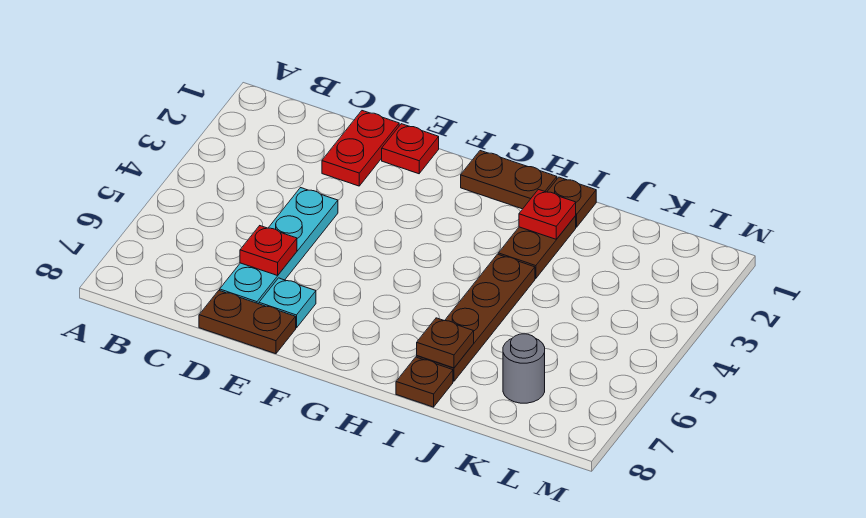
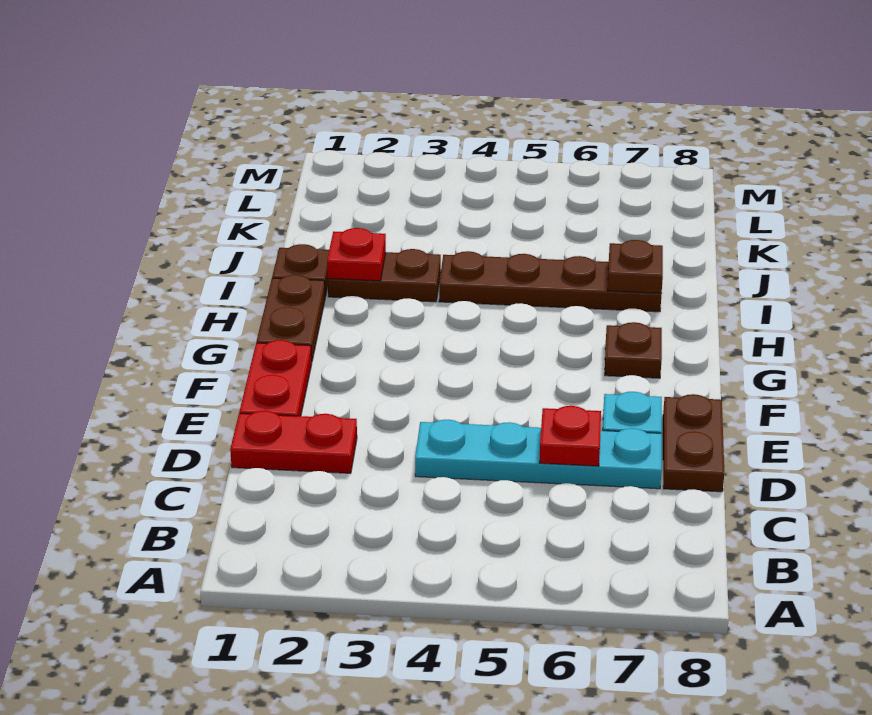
red 1x1 plate [382,124,439,174] -> red 1x2 plate [239,340,312,416]
brown 1x1 plate [396,357,453,407] -> brown 1x1 plate moved to [605,322,662,378]
grey 1x1 round brick [503,334,545,403] -> none

